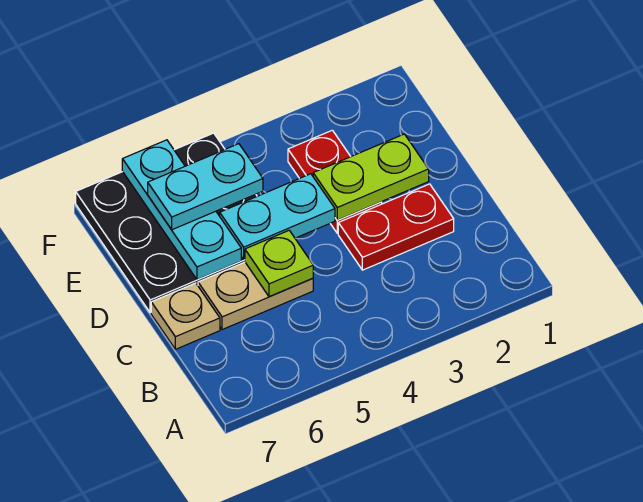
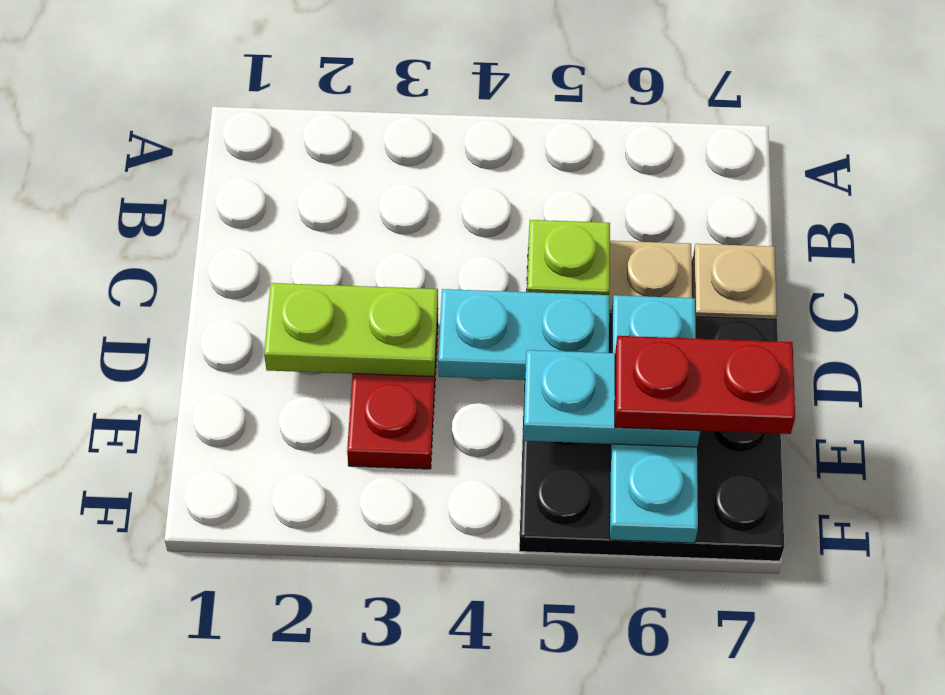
red 1x2 plate [338,184,454,270] -> red 1x2 plate moved to [615,336,795,434]

